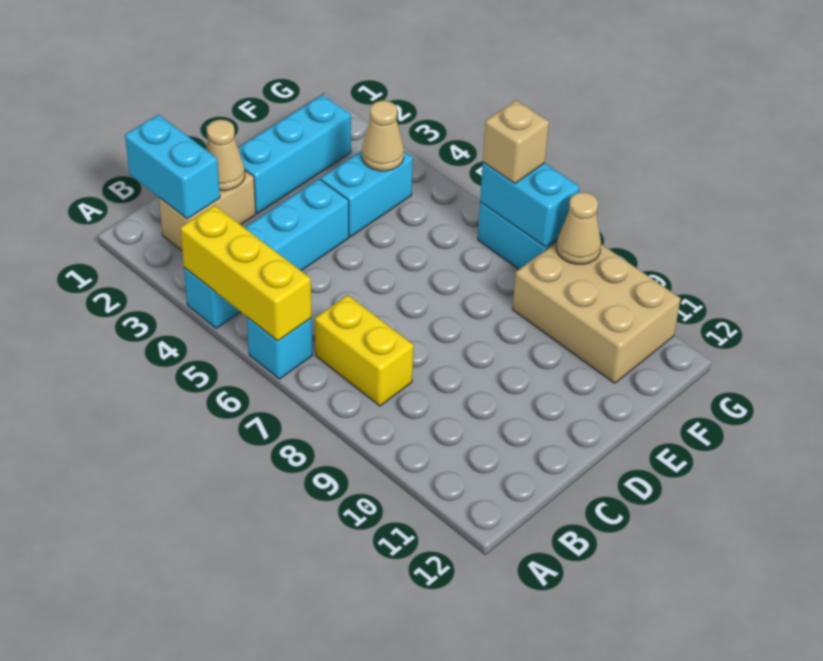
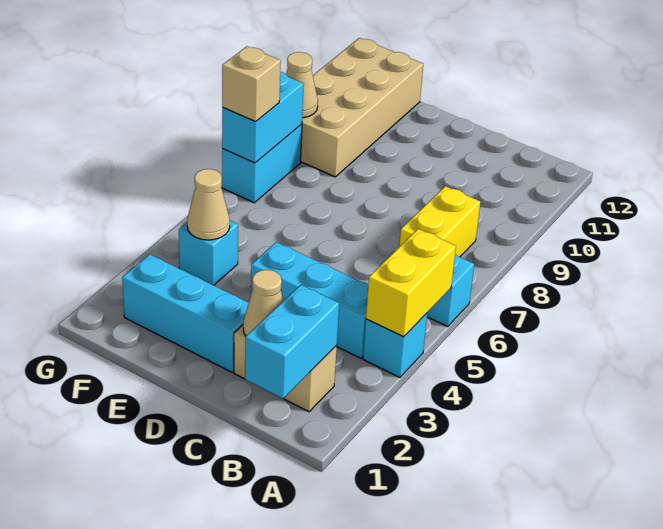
yellow 1x3 brick [180,205,312,341] -> yellow 1x2 brick [366,229,456,337]
cyan 1x2 brick [321,151,413,237] -> cyan 1x1 brick [179,221,238,285]
tan 2x3 brick [512,242,681,383] -> tan 2x4 brick [301,38,423,177]

